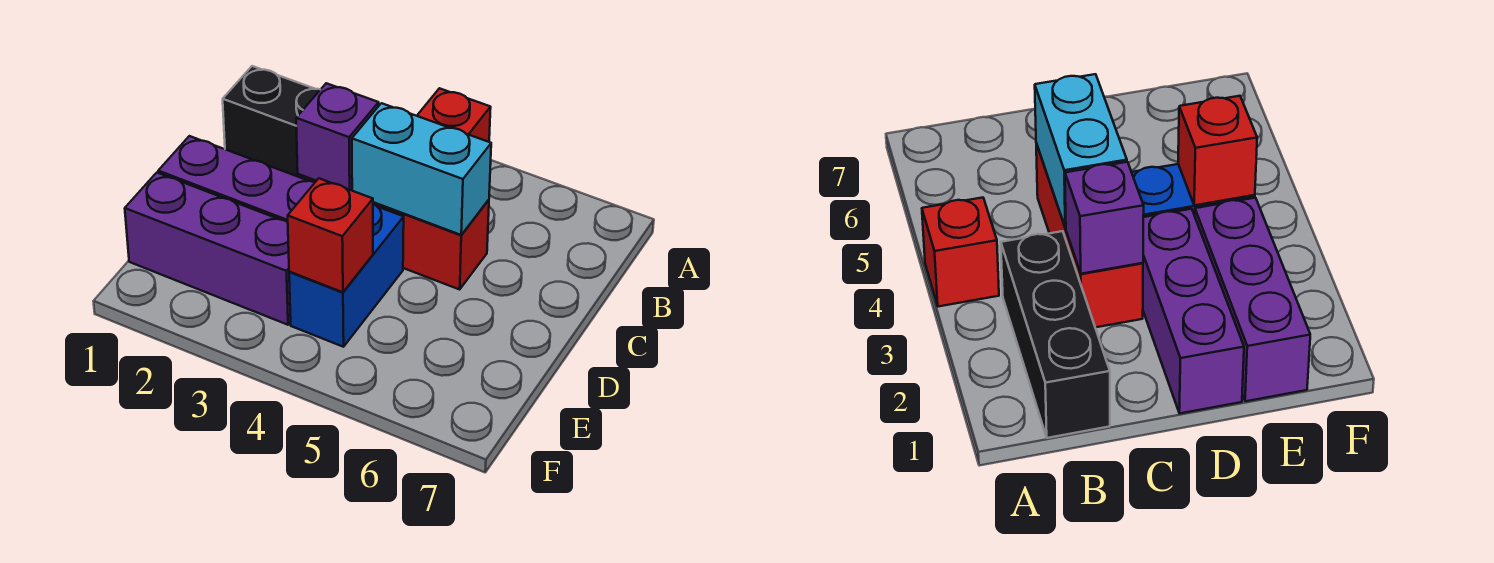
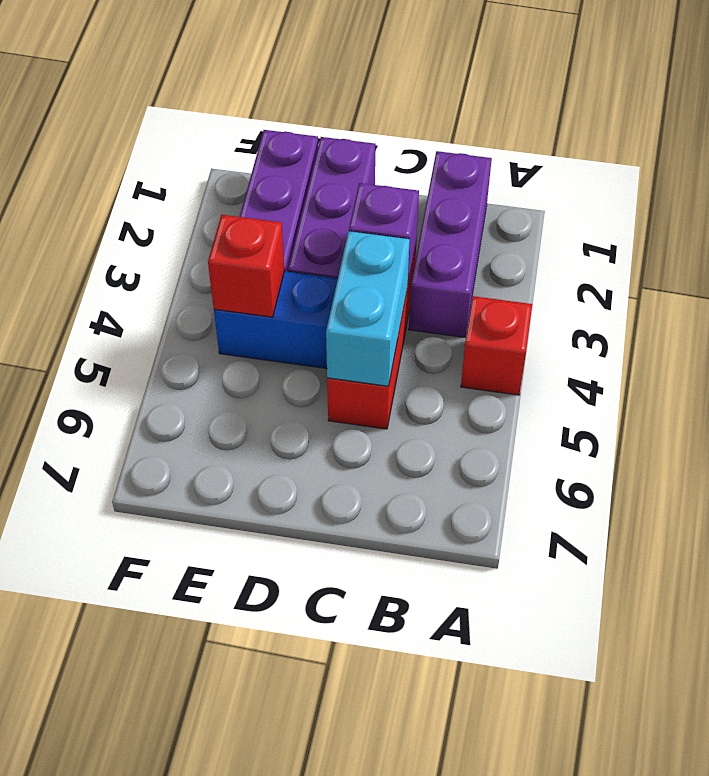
black 1x3 brick [223,66,320,176] -> purple 1x3 brick [409,151,492,337]

